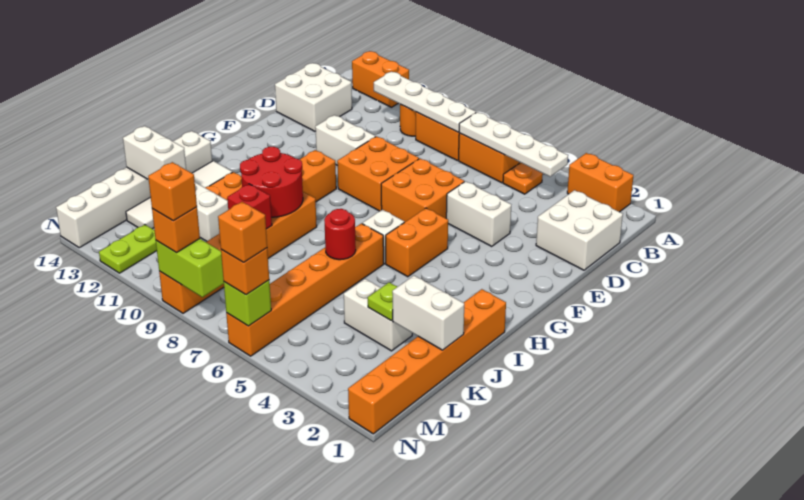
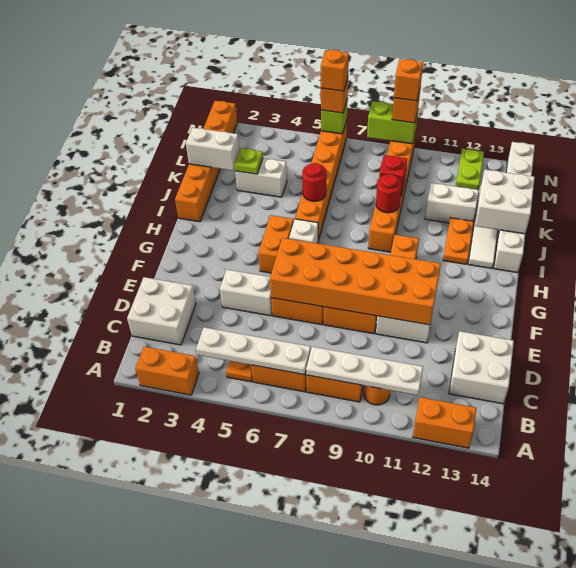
none -> orange 2x6 brick [270,238,441,325]
red 2x2 round brick [240,147,303,217] -> red 1x1 round brick [376,174,402,213]
white 1x2 brick [123,126,186,180] -> white 2x2 brick [475,170,535,234]

